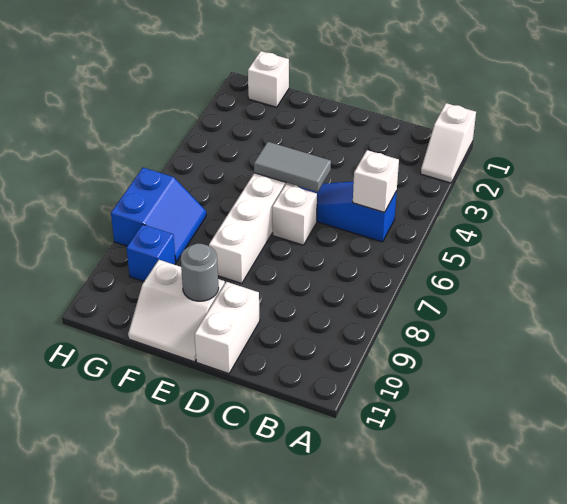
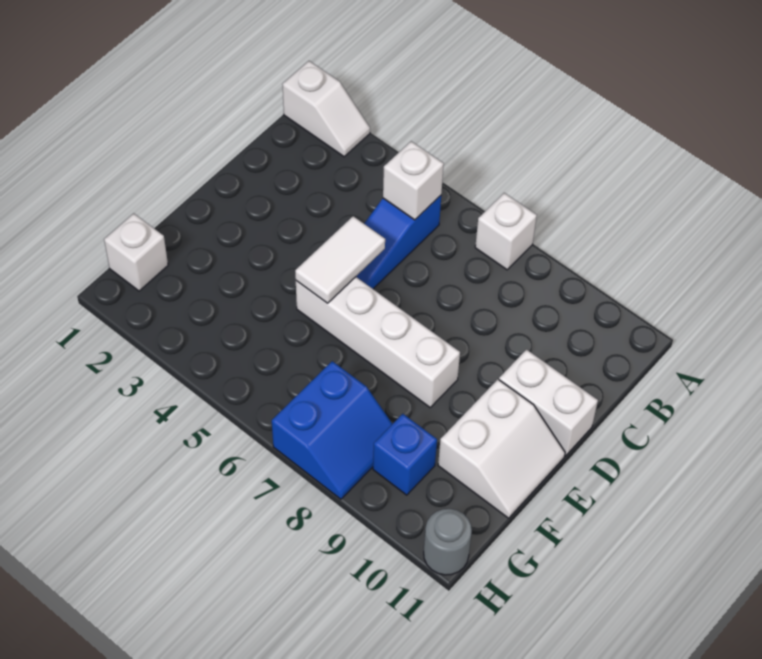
grey 1x2 tile [254,142,331,192] -> white 1x2 tile [295,216,385,303]
white 1x1 brick [272,184,317,245] -> white 1x1 brick moved to [475,193,537,270]
grey 1x1 round brick [181,243,219,301] -> grey 1x1 round brick moved to [424,509,472,575]
blue 2x2 slope [111,168,206,262] -> blue 2x2 slope turned to [272,361,392,499]

